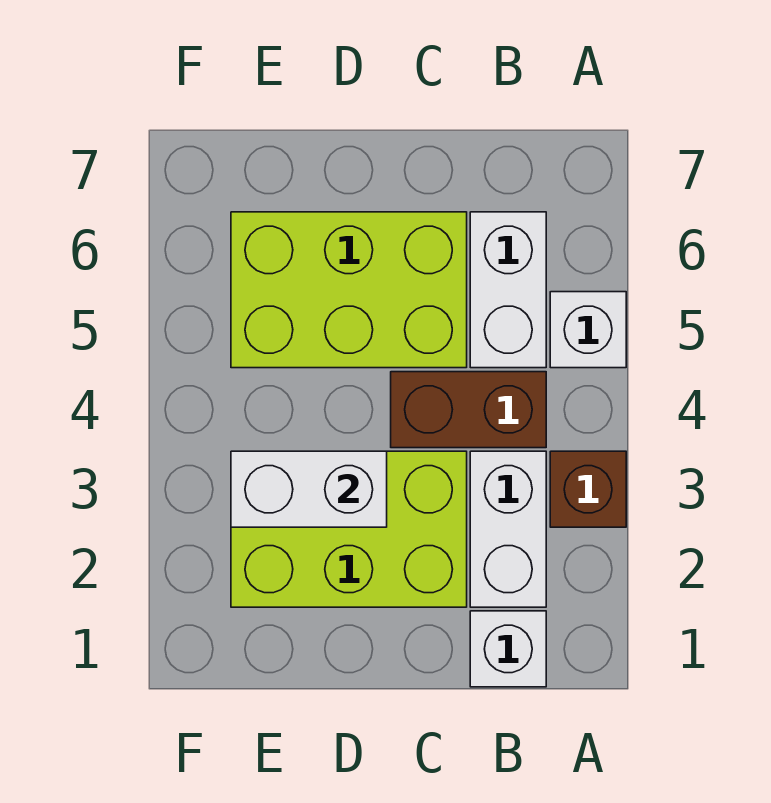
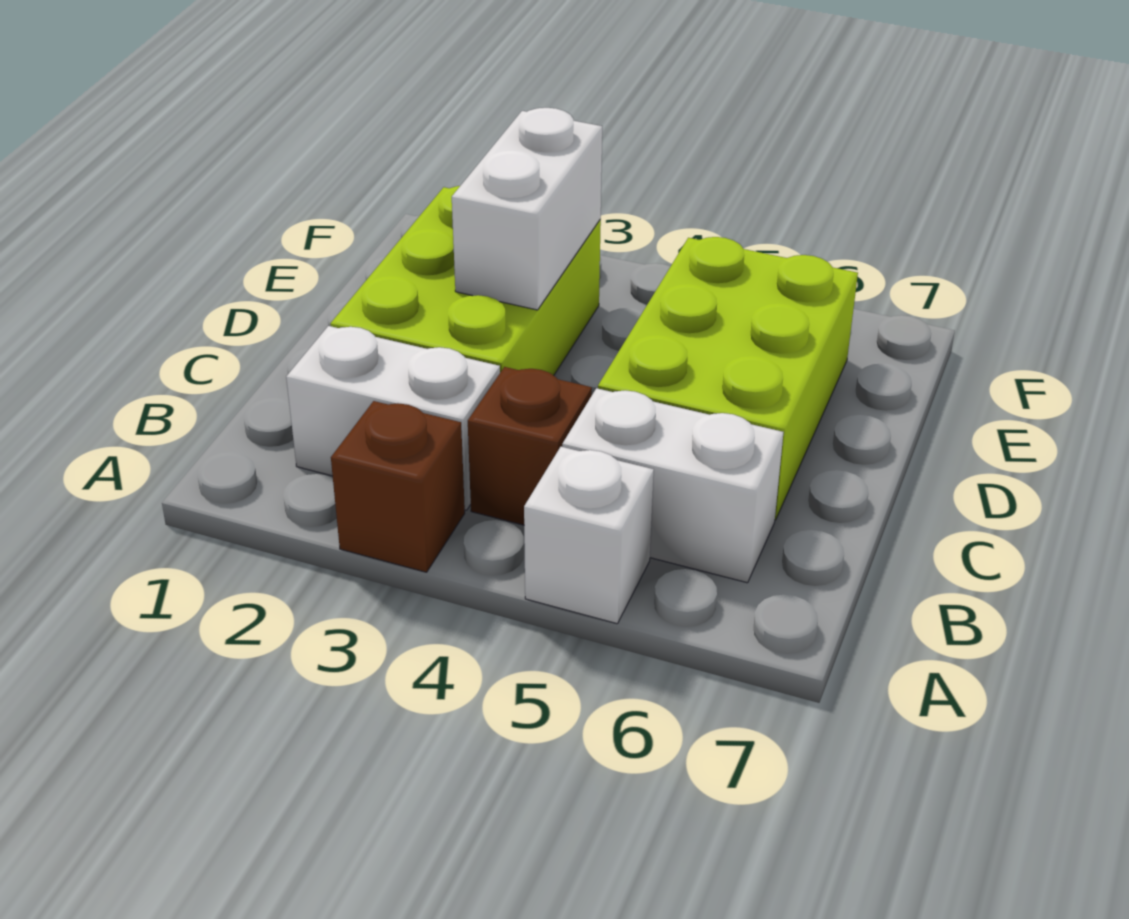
white 1x1 brick [470,611,546,687] -> none
brown 1x2 brick [391,372,546,448] -> brown 1x1 brick [468,367,592,525]

